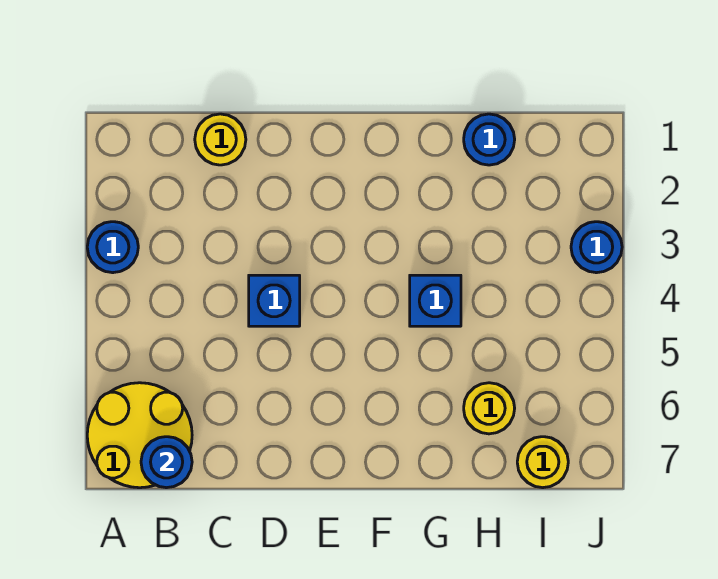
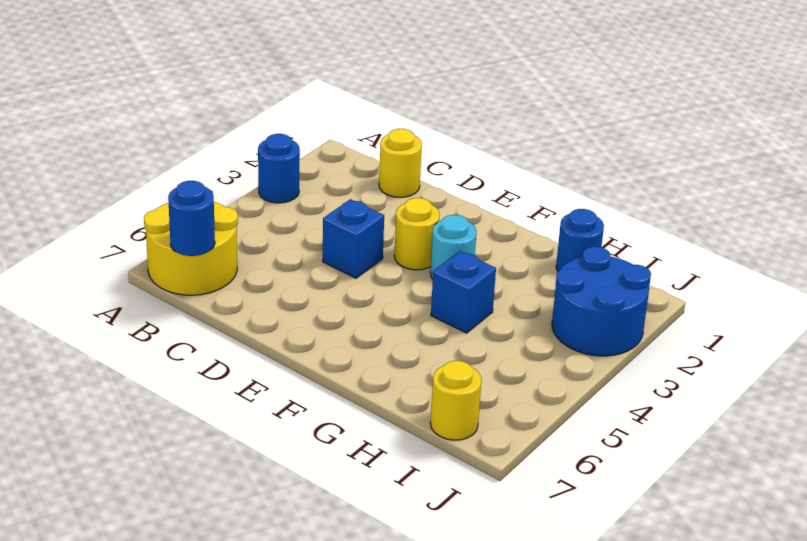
none -> cyan 1x1 round brick [430,215,476,279]
yellow 1x1 round brick [464,383,515,434] -> yellow 1x1 round brick moved to [394,198,440,270]
blue 1x1 round brick [571,222,622,273] -> blue 2x2 round brick [552,247,651,356]

